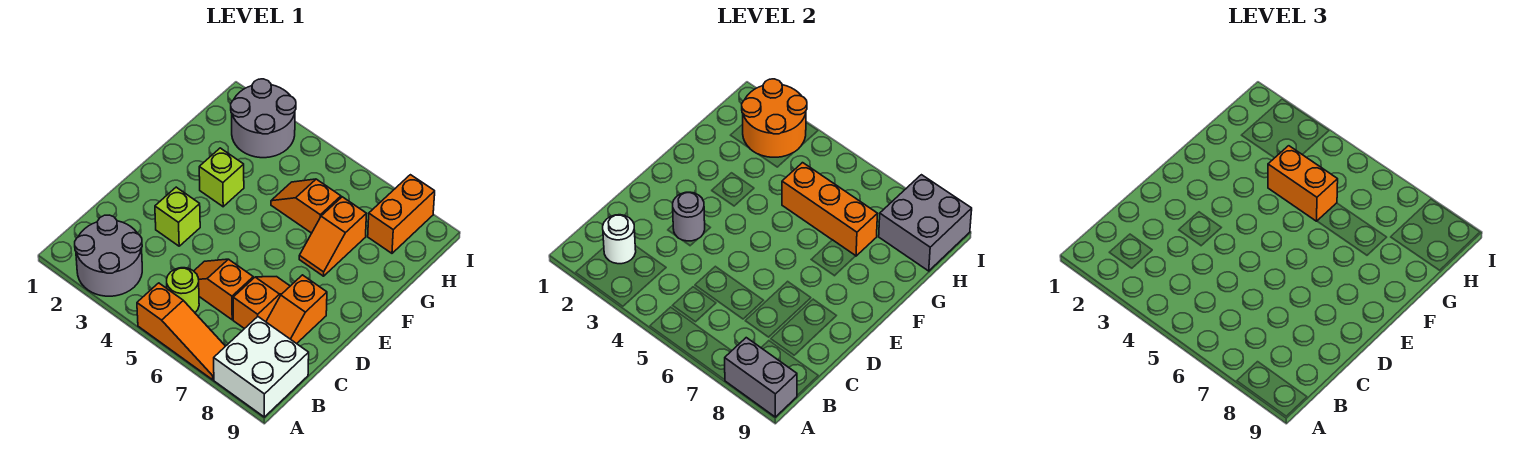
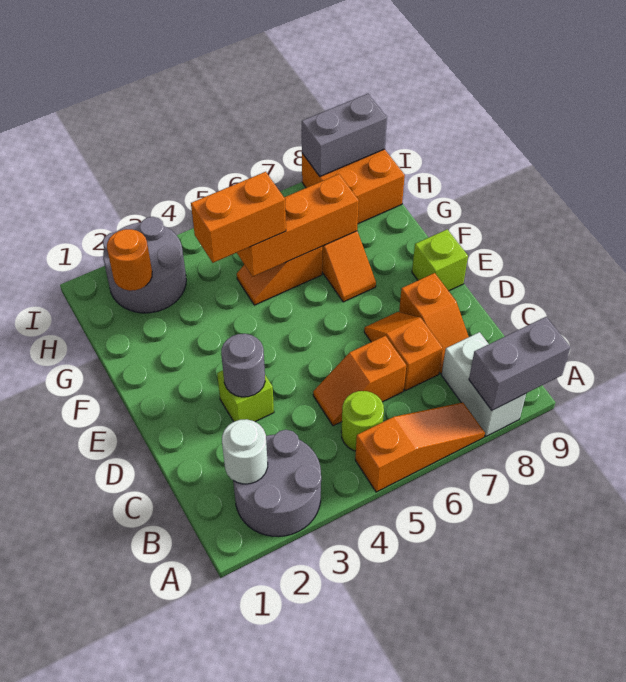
white 2x2 brick [214,317,309,417] -> white 1x2 brick [442,332,526,436]
lime 1x1 brick [199,148,244,207] -> lime 1x1 brick moved to [412,229,468,291]
orange 2x2 round brick [742,79,807,157] -> orange 1x1 round brick [107,229,152,291]
orange 1x2 brick [368,175,435,253] -> orange 2x2 brick [302,149,405,224]
grey 2x2 brick [879,175,972,271] -> grey 1x2 brick [302,94,387,176]

